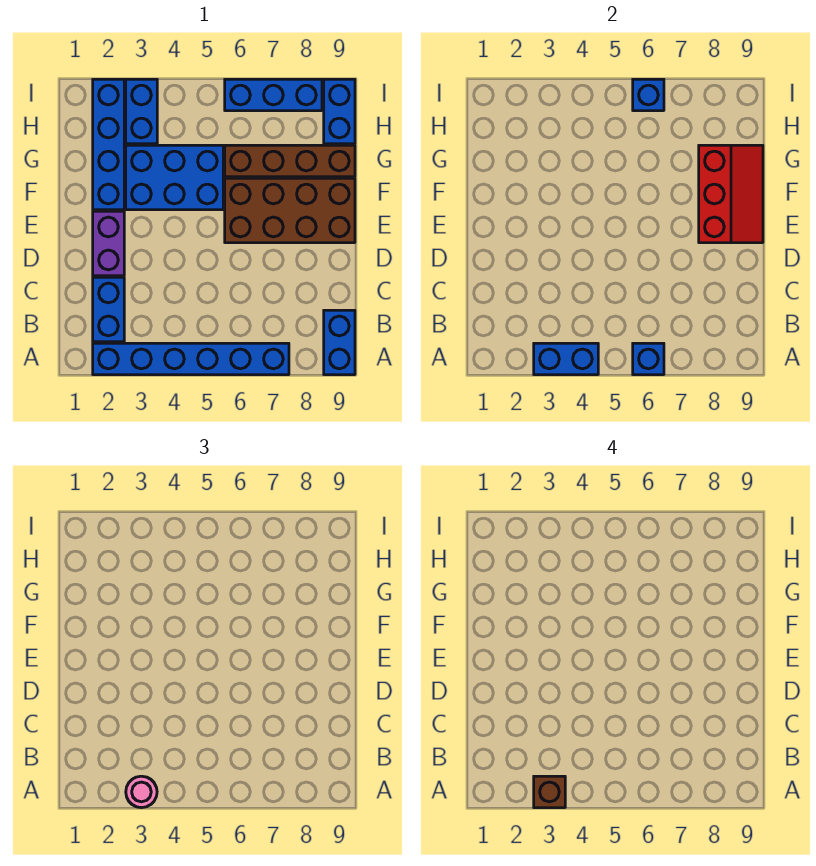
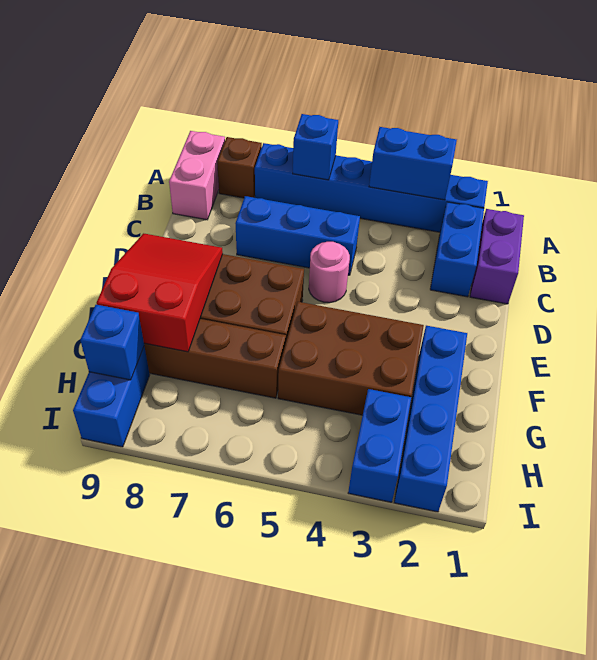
pink 1x1 round brick [126,776,157,808] -> pink 1x1 round brick moved to [309,242,350,303]
brown 1x1 brick [534,776,565,808] -> brown 1x1 brick moved to [217,137,262,198]
blue 1x2 brick [324,310,355,375] -> pink 1x2 brick [169,131,225,220]
purple 1x2 brick [93,211,124,276] -> purple 1x2 brick moved to [470,209,524,304]
red 2x3 slope [699,145,763,243] -> red 2x3 slope turned to [97,233,223,352]
blue 2x3 brick [126,145,223,210] -> brown 2x3 brick [278,302,424,415]
blue 1x3 brick [225,79,322,111] -> blue 1x3 brick moved to [235,196,360,275]
blue 1x1 brick [633,79,664,111] -> blue 1x1 brick moved to [80,305,144,380]

